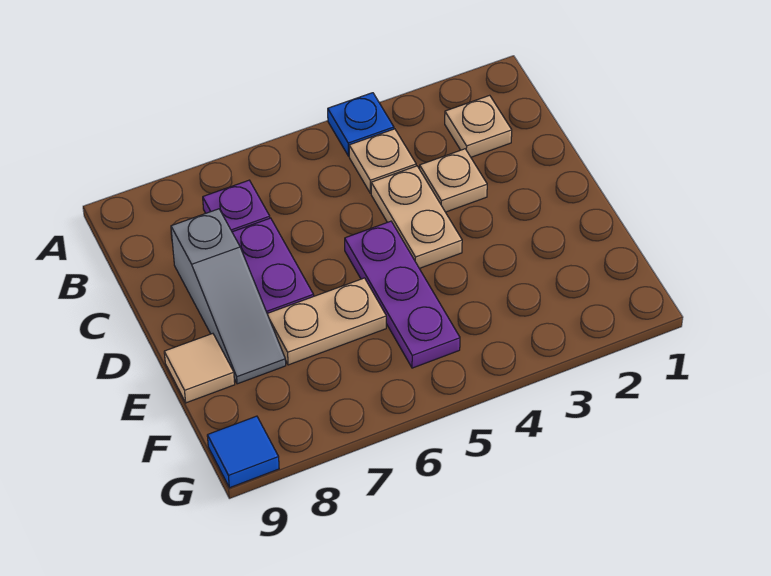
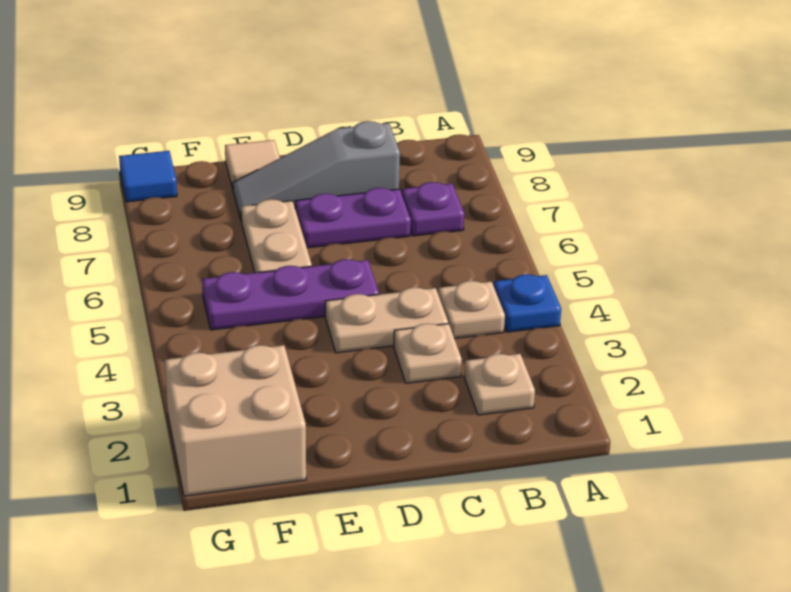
none -> tan 2x2 brick [165,345,306,496]

